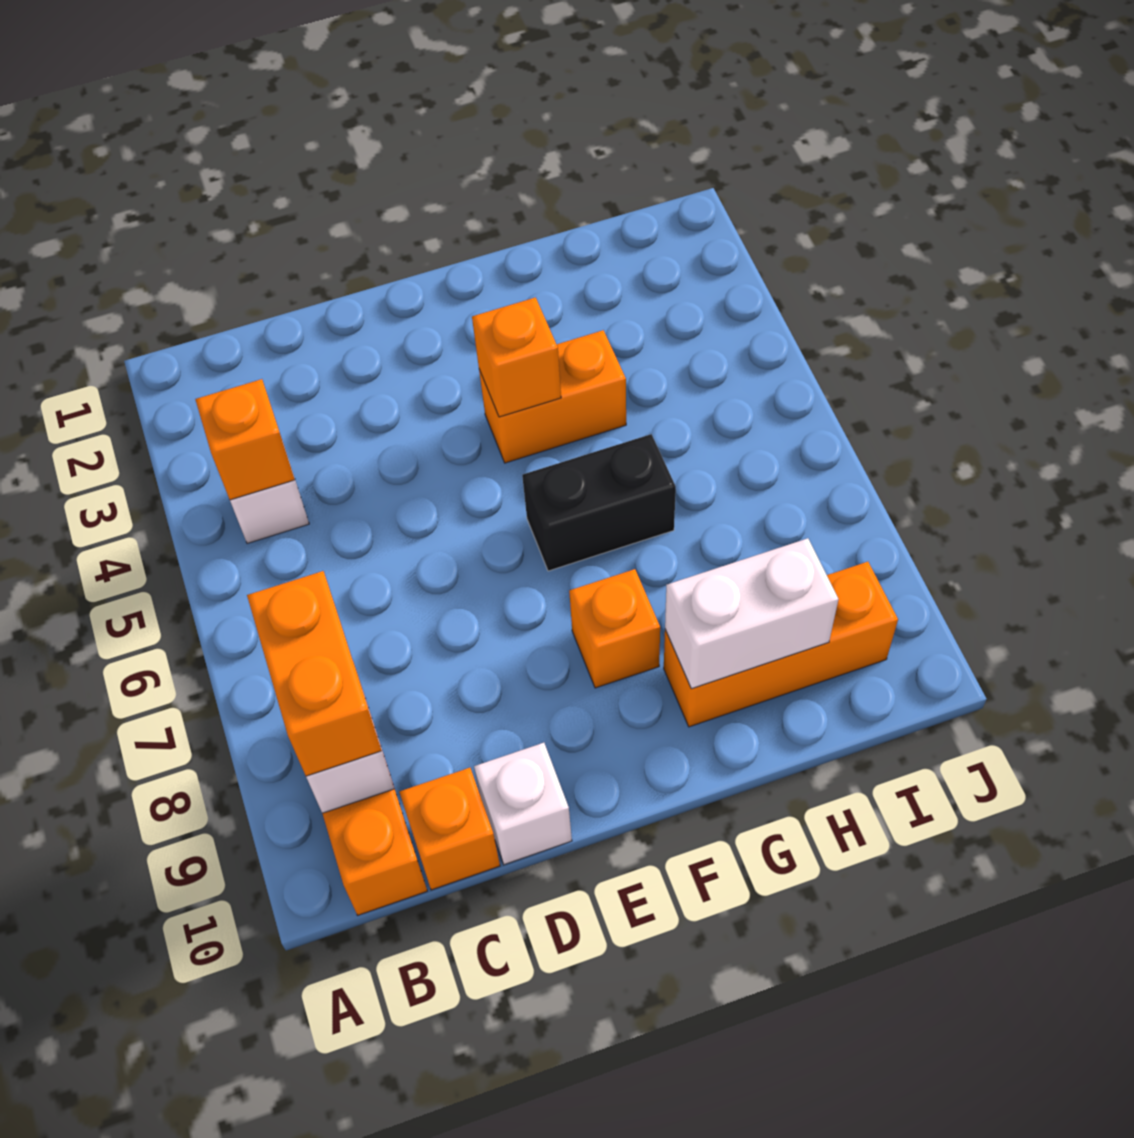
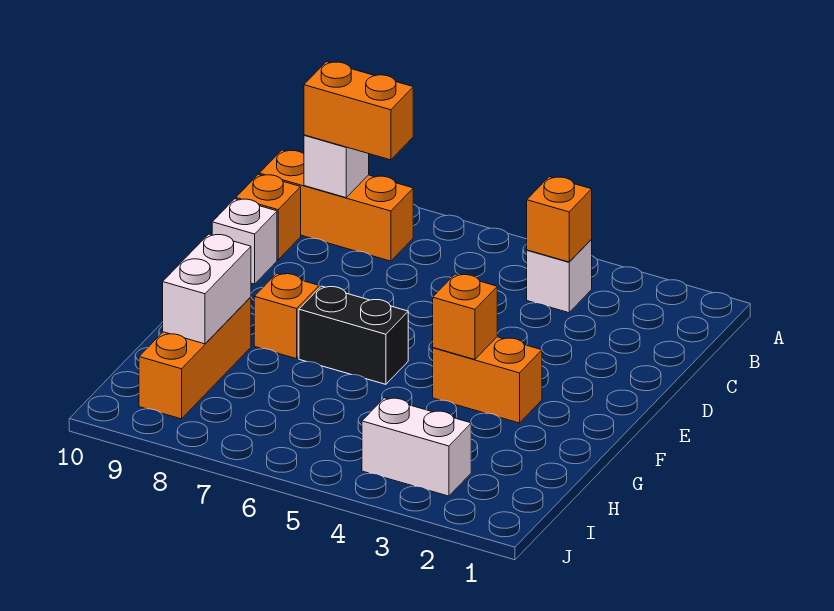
orange 1x2 brick [479,330,626,463] -> orange 1x2 brick turned to [433,337,542,423]
black 1x2 brick [522,434,676,571] -> black 1x2 brick turned to [299,286,408,384]
none -> white 1x2 brick [362,398,471,496]

